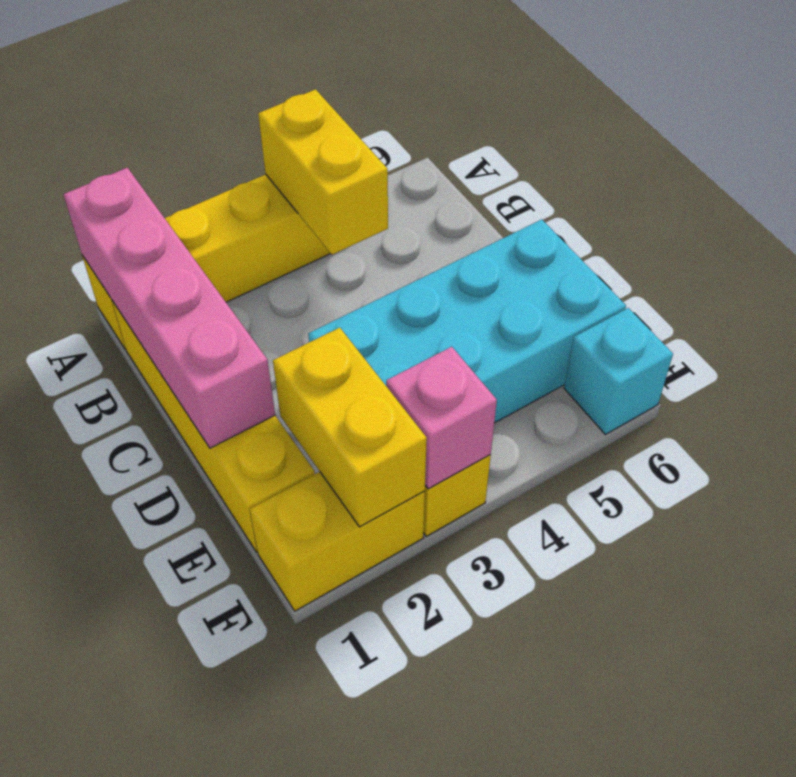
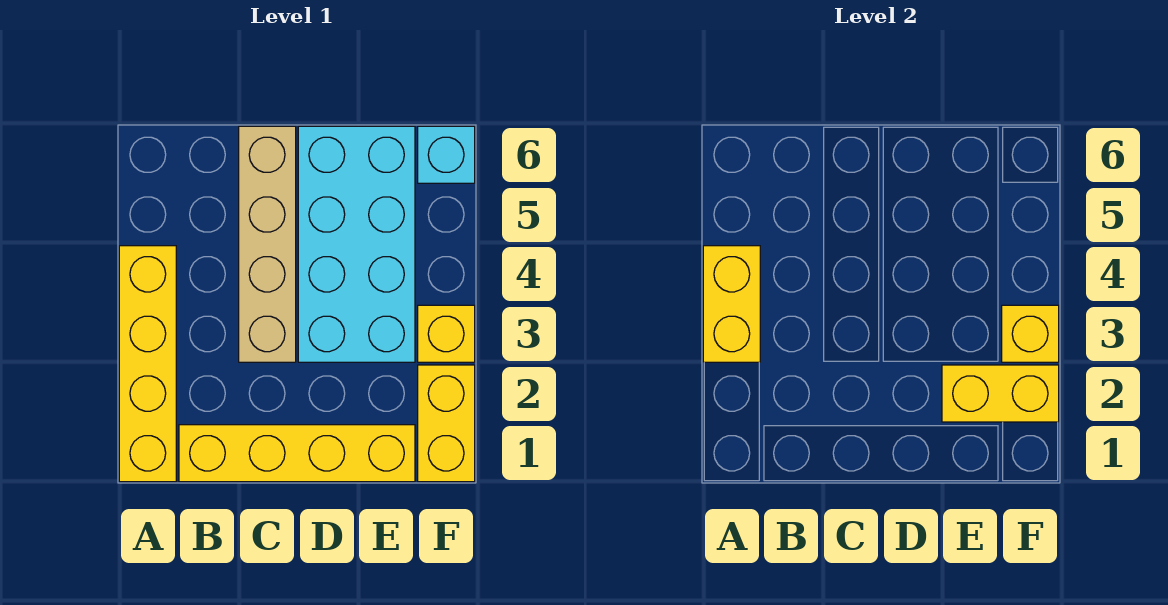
pink 1x4 brick [63,168,275,448] -> none
yellow 1x2 brick [258,89,388,255] -> yellow 1x2 brick turned to [703,246,760,362]
none -> tan 1x4 brick [239,126,296,362]
pink 1x1 brick [386,347,497,489] -> yellow 1x1 brick [1002,305,1059,362]

